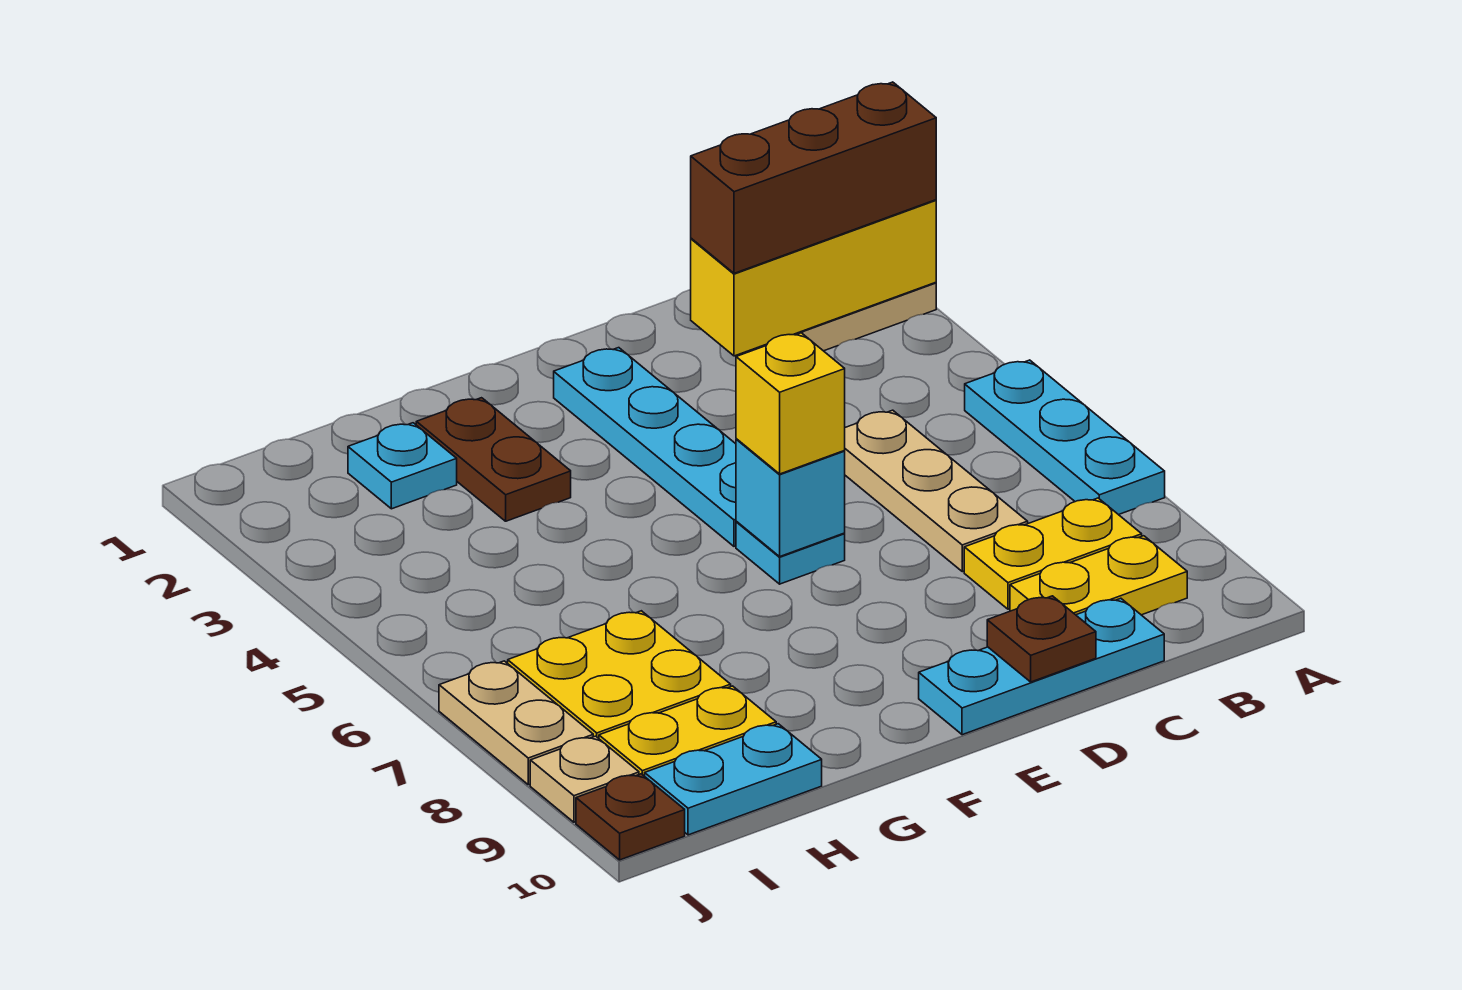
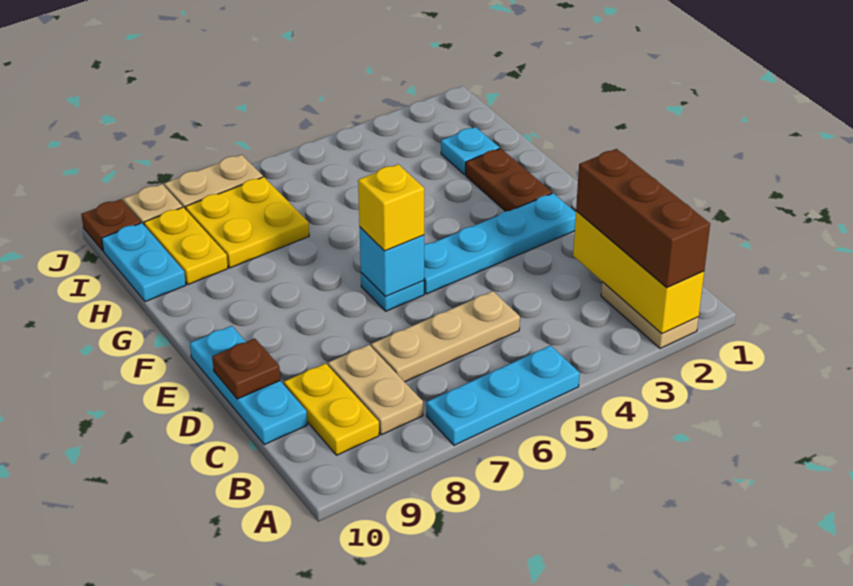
yellow 1x2 plate [964,498,1142,609] -> tan 1x2 plate [328,345,423,435]
brown 1x2 plate [416,398,571,521] -> brown 1x2 plate turned to [466,148,552,211]

